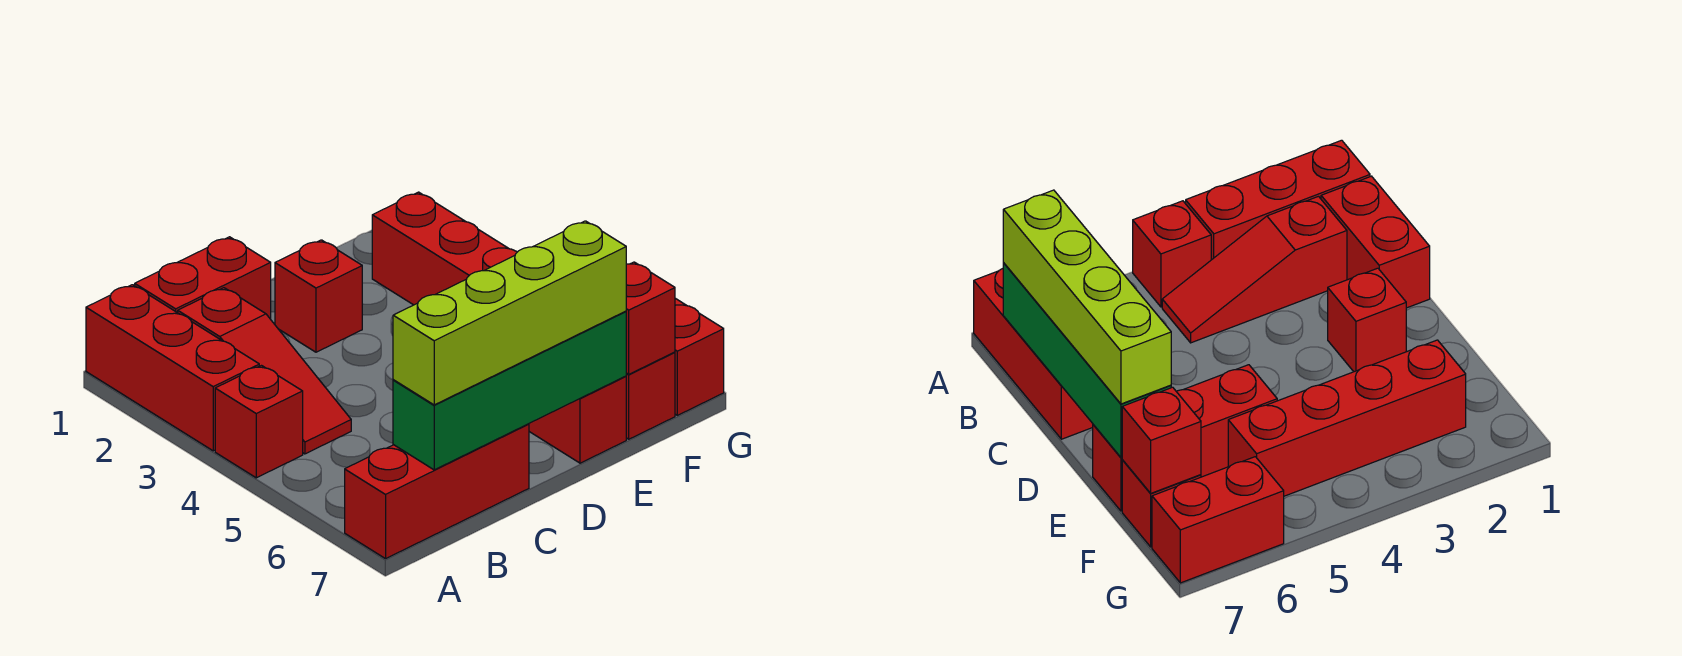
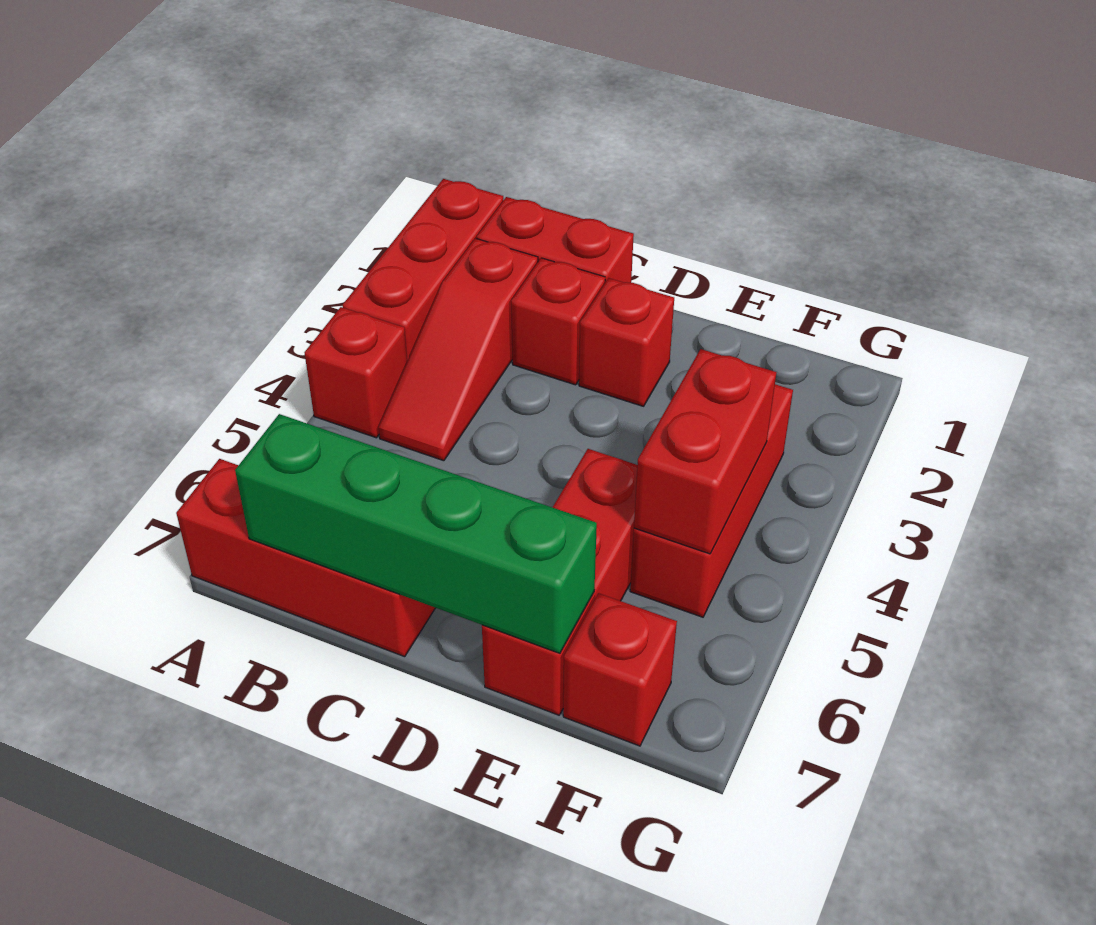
lime 1x4 brick [393,221,626,405] -> none
red 1x4 brick [372,192,517,305] -> red 1x3 brick [630,384,793,617]
red 1x1 brick [626,262,675,374] -> red 1x1 brick moved to [511,258,605,385]
red 1x2 brick [675,298,724,415] -> red 1x2 brick moved to [634,349,776,554]

